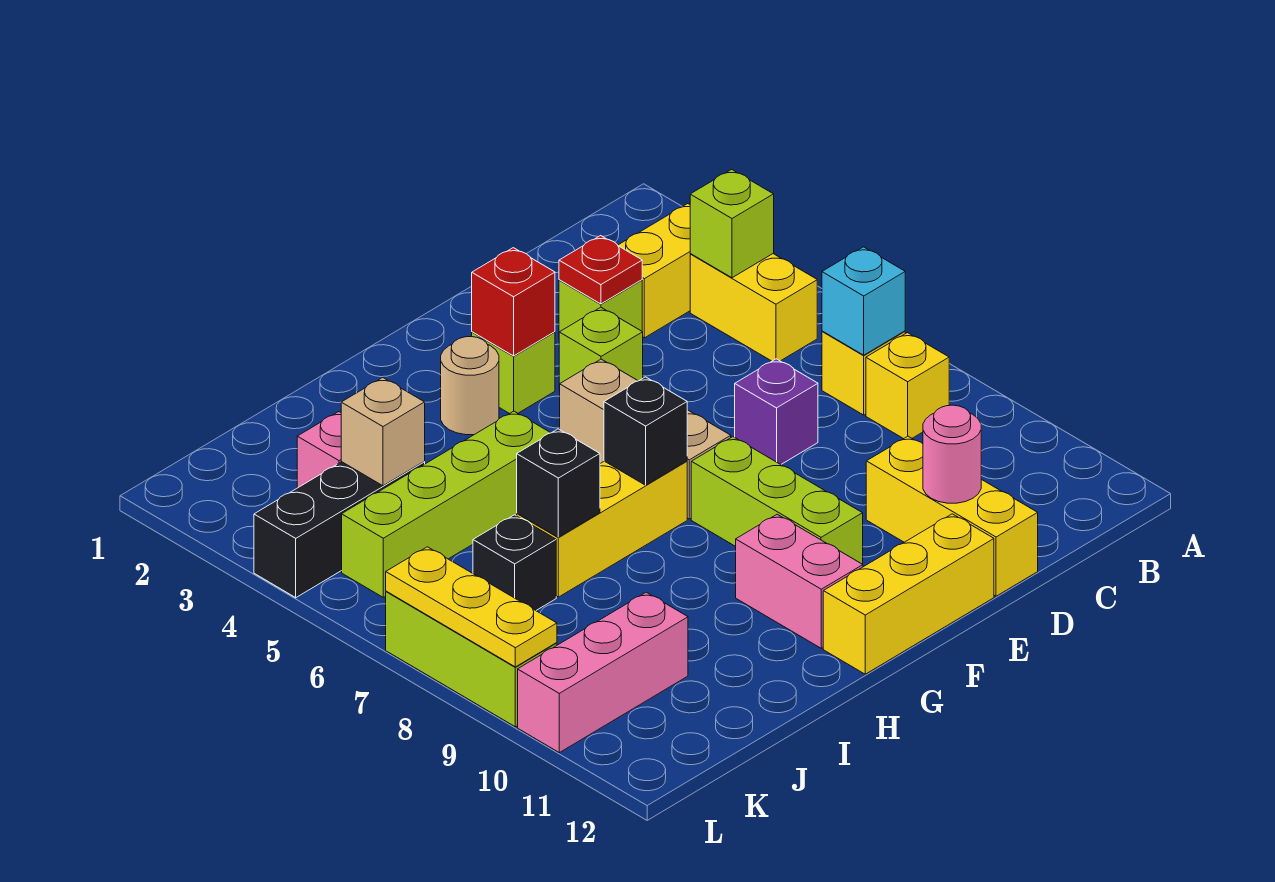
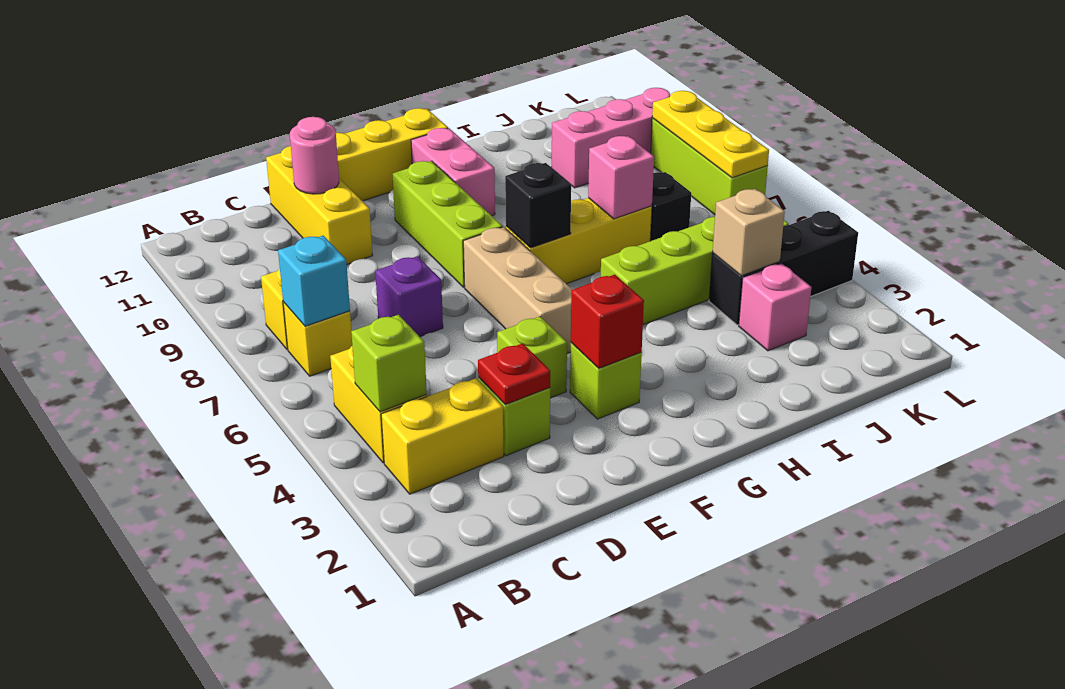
tan 1x1 round brick [441,337,499,435] -> none
black 1x1 brick [517,429,600,537] -> pink 1x1 brick [588,136,654,219]

